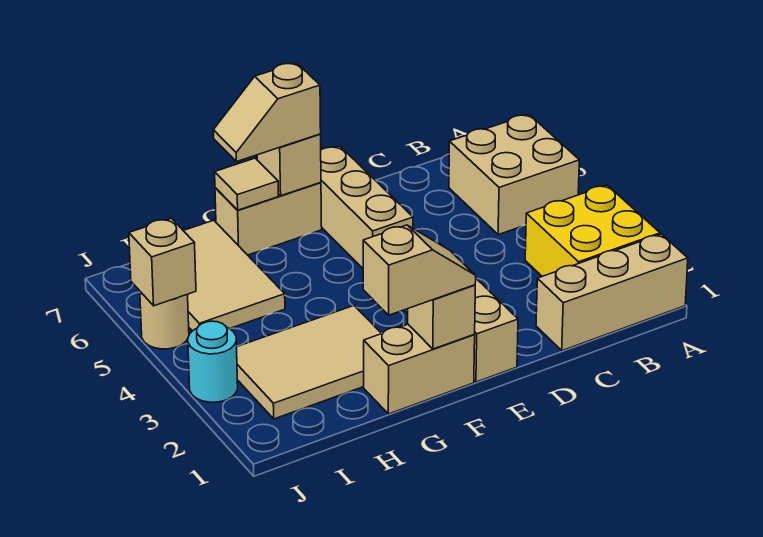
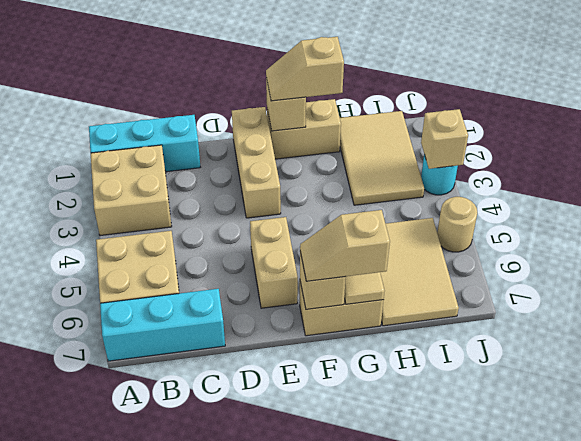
tan 1x3 brick [536,234,688,351] -> cyan 1x3 brick [89,115,200,172]
yellow 2x2 brick [525,185,660,276] -> tan 2x2 brick [91,145,172,236]
none -> cyan 1x3 brick [100,289,225,361]
tan 1x3 brick [321,146,413,268] -> tan 1x2 brick [250,217,298,308]
tan 1x2 slope [213,63,321,162] -> tan 1x2 slope turned to [300,210,390,281]
tan 2x3 tile [237,306,382,419] -> tan 2x3 tile turned to [340,111,424,205]
tan 1x1 brick [129,218,196,306] -> tan 1x1 brick moved to [421,109,468,169]

